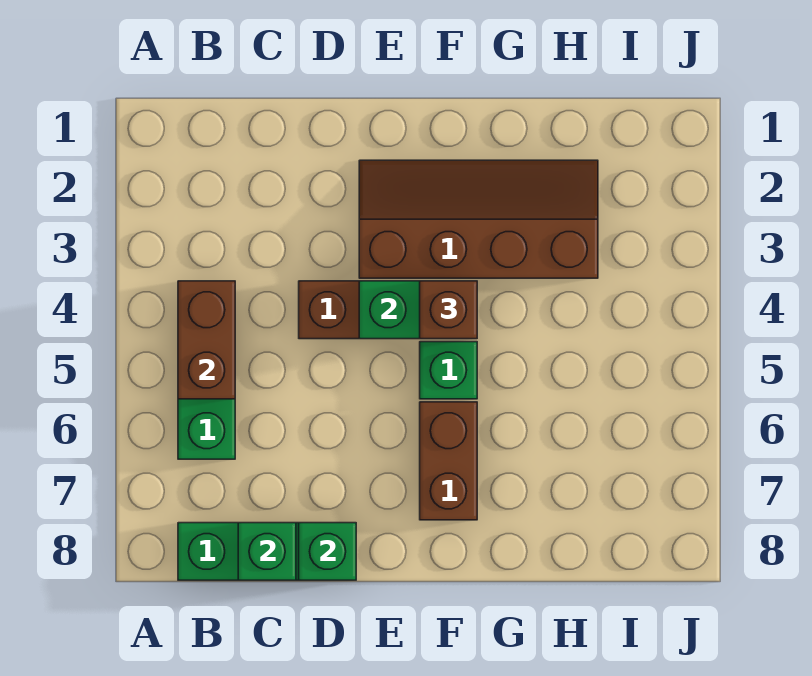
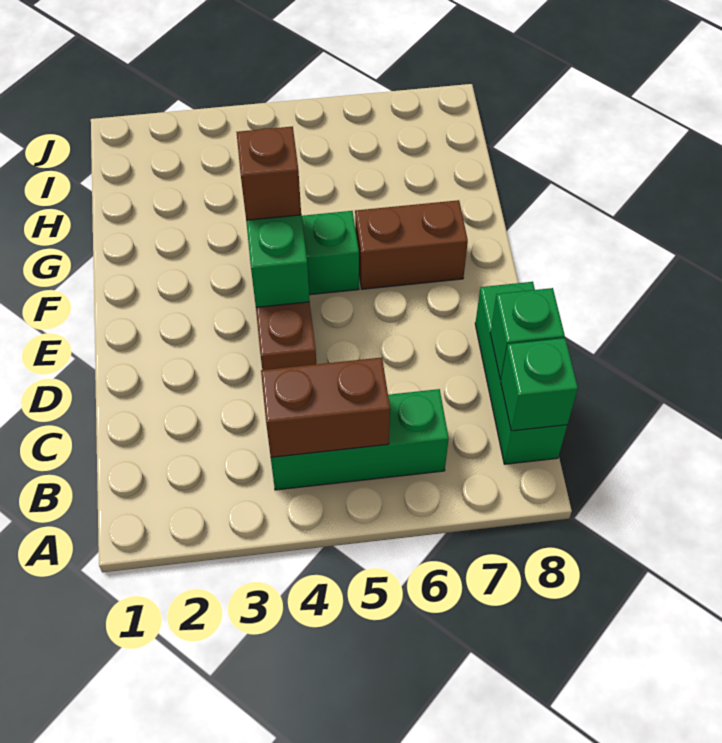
green 1x1 brick [299,523,356,580] -> green 1x1 brick moved to [501,338,578,431]
brown 2x4 slope [359,160,598,278] -> none

